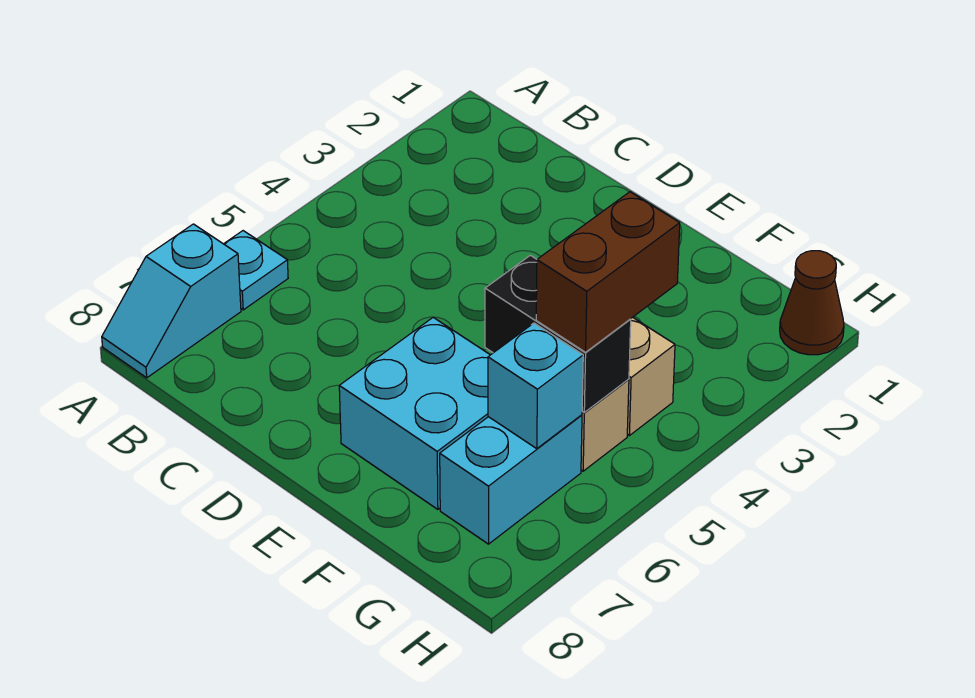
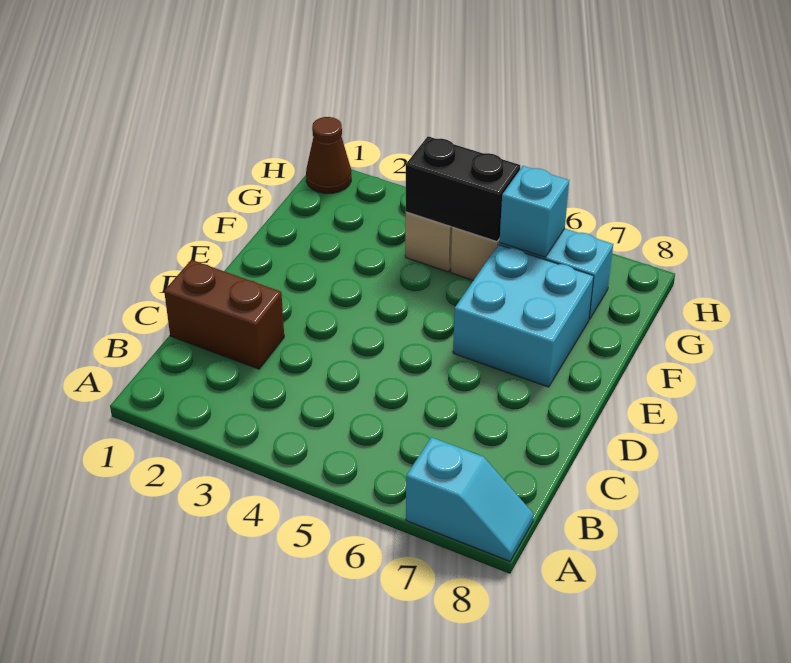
cyan 1x1 plate [224,231,288,310] -> none
black 1x2 brick [485,255,631,412] -> black 1x2 brick turned to [406,136,520,242]
brown 1x2 brick [536,192,680,352] -> brown 1x2 brick moved to [164,260,284,369]

